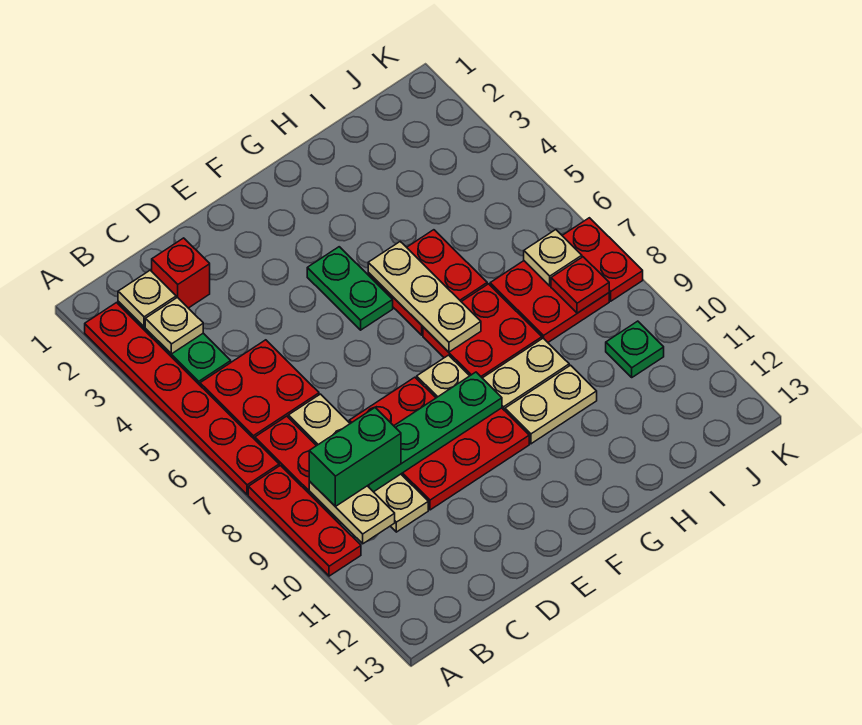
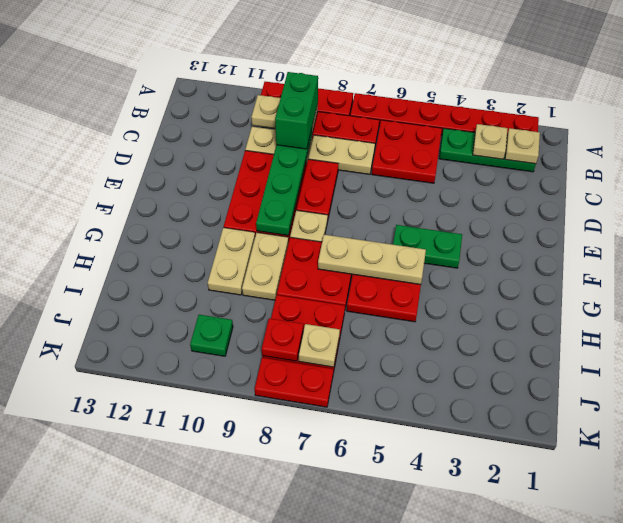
red 1x1 brick [152,238,210,308] -> none

